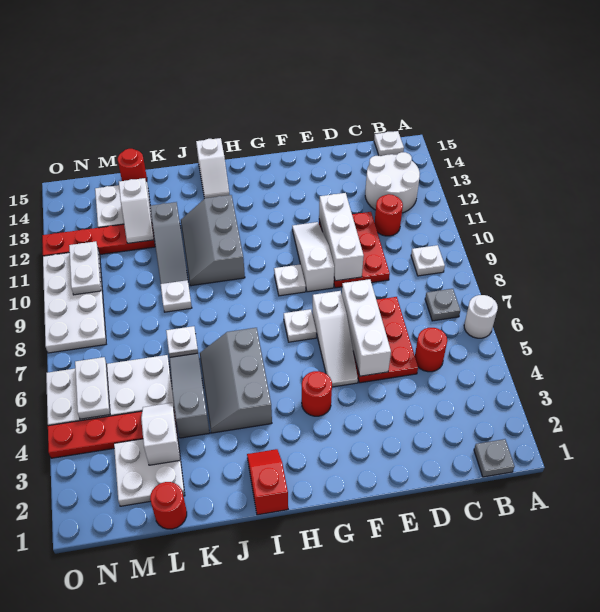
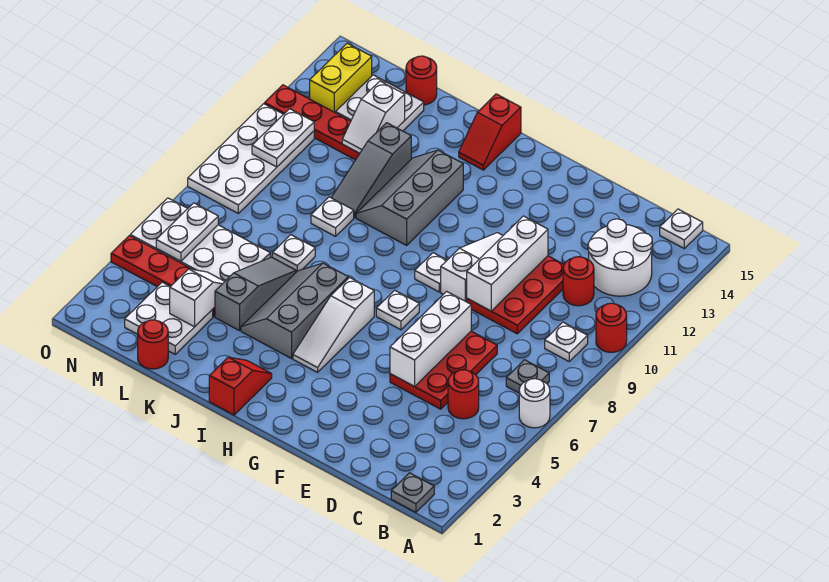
white 1x3 slope [312,291,358,387] -> white 1x3 slope moved to [293,278,374,372]
red 1x1 round brick [302,371,332,416] -> red 1x1 round brick moved to [596,303,627,352]
white 1x2 slope [196,138,230,198] -> red 1x2 slope [459,94,521,170]
none -> yellow 1x2 brick [310,43,372,113]

